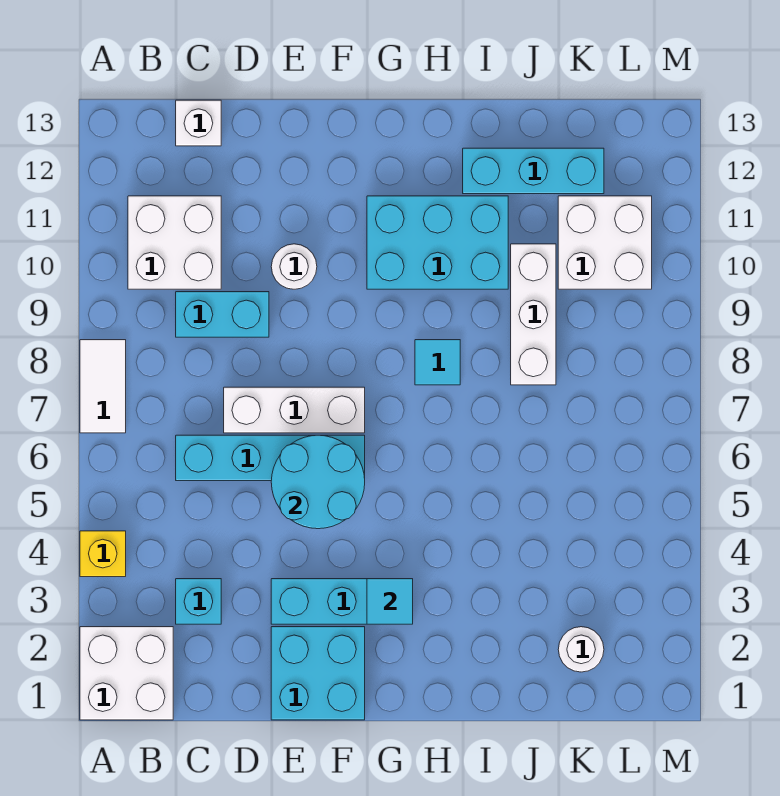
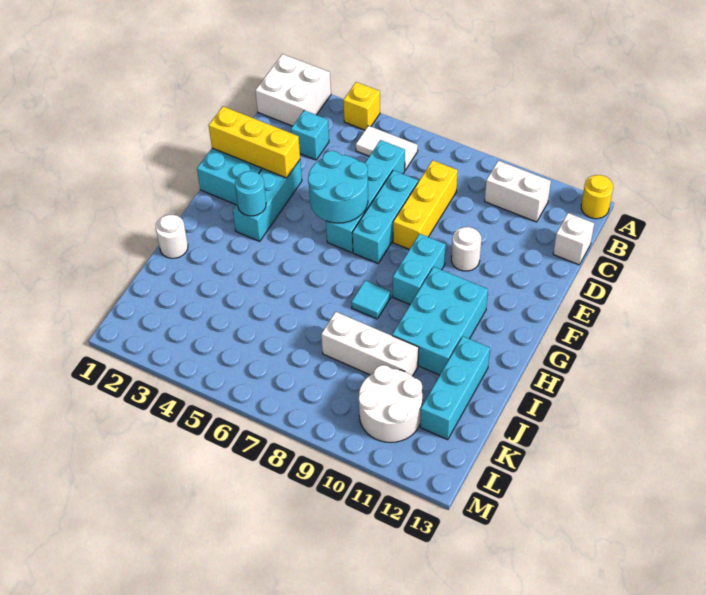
white 1x2 tile [80,340,126,433] -> white 1x2 tile moved to [356,126,418,170]
none -> yellow 1x1 round brick [581,175,613,219]
white 2x2 brick [128,196,221,289] -> white 1x2 brick [485,161,551,222]
none -> yellow 1x3 brick [393,160,458,249]
cyan 1x2 brick [176,292,269,337] -> cyan 1x2 brick moved to [393,234,446,304]
white 1x3 brick [224,387,365,433] -> cyan 1x3 brick [352,170,418,263]
none -> yellow 1x3 brick [209,106,300,178]
cyan 1x1 tile [367,579,413,624] -> cyan 1x1 round brick [235,171,266,216]
white 1x1 round brick [558,627,604,672] -> white 1x1 round brick moved to [156,215,188,258]
white 2x2 brick [558,196,652,289] -> white 2x2 round brick [359,365,422,442]

